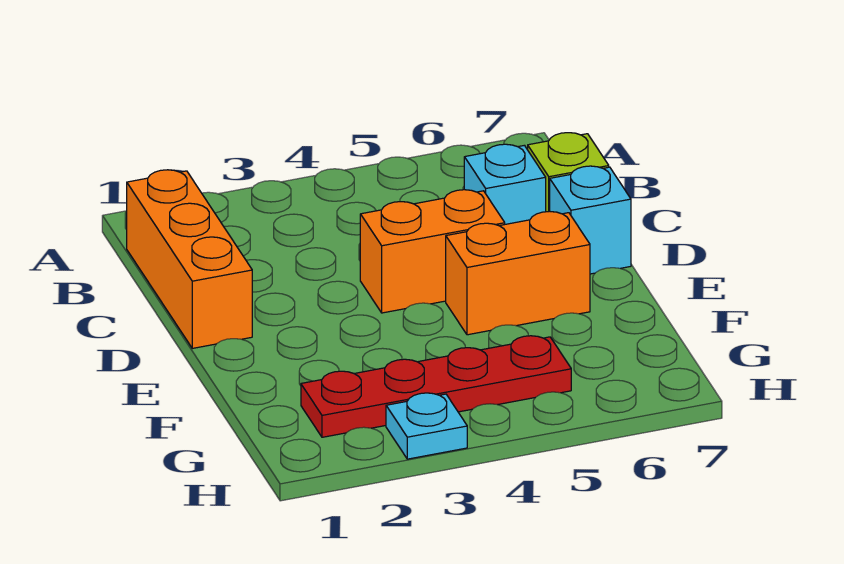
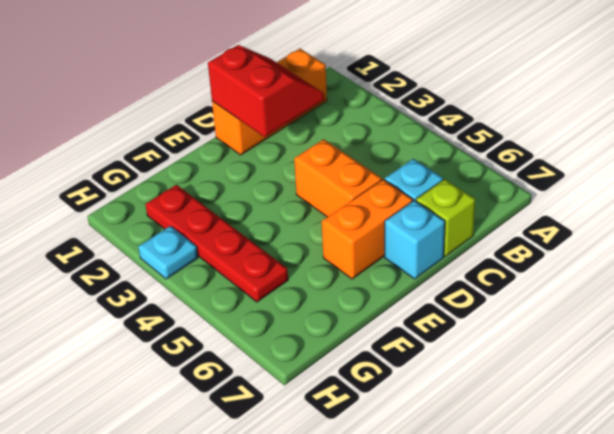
none -> red 2x2 slope [208,45,324,137]
orange 1x2 brick [446,211,590,335] -> orange 1x2 brick turned to [322,179,413,279]

